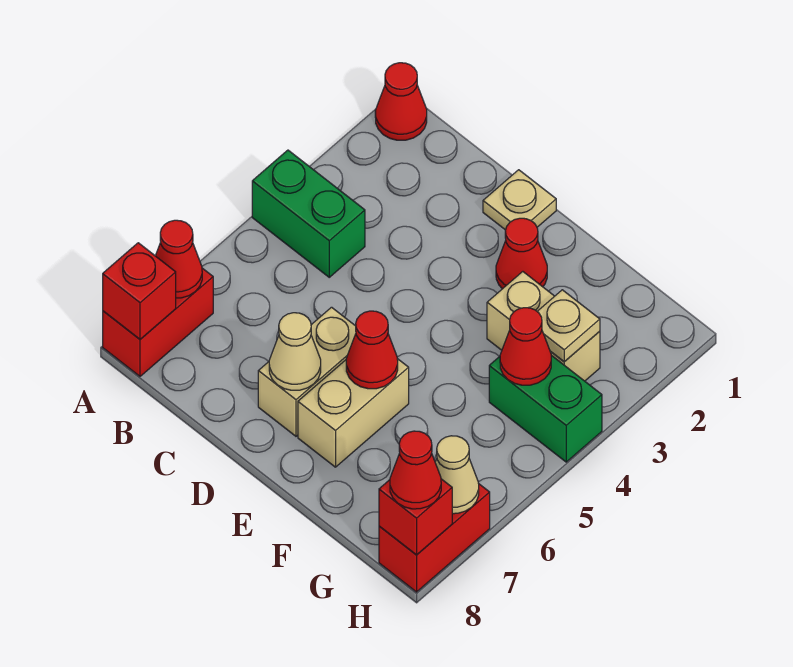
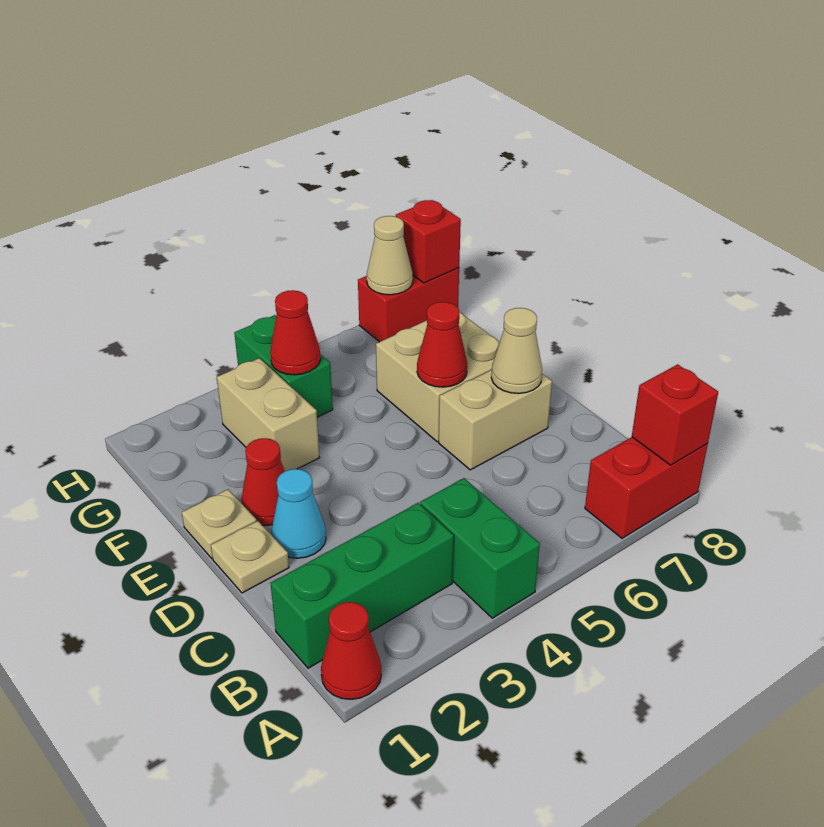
red 1x1 cone [156,220,202,298] -> none
none -> green 1x3 brick [270,503,454,668]
none -> cyan 1x1 cone [271,469,326,558]
tan 1x2 brick [298,359,409,467] -> tan 2x2 brick [376,312,500,442]
tan 1x1 plate [537,290,600,362] -> tan 1x1 plate moved to [182,489,257,558]
red 1x1 cone [390,431,441,509] -> none

